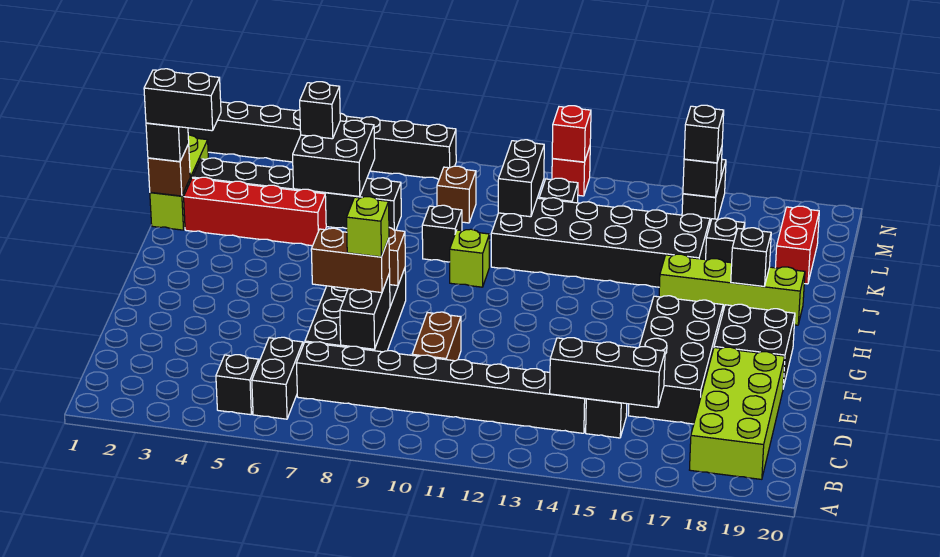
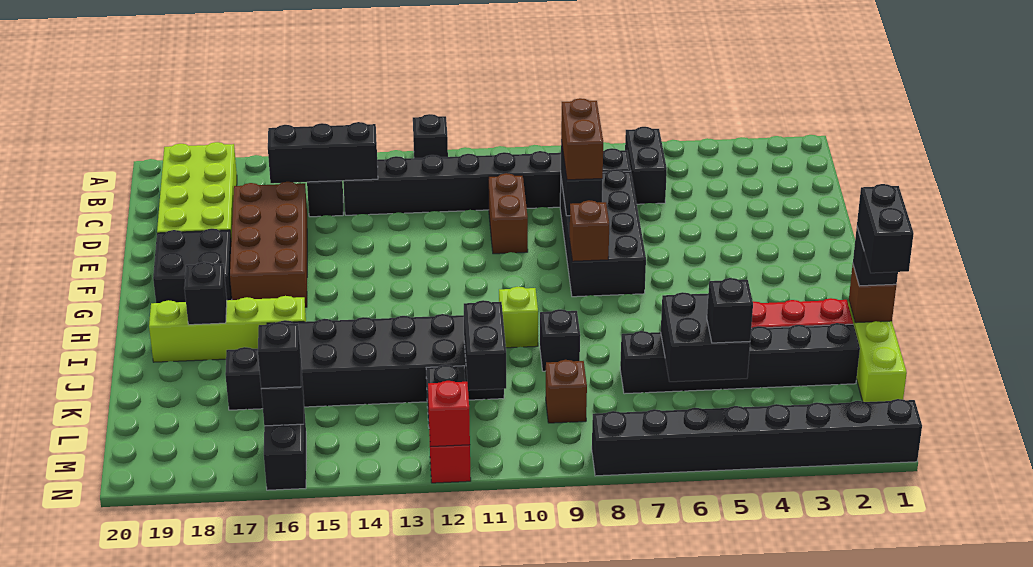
black 1x1 brick [216,355,259,415] -> black 1x1 brick moved to [413,114,448,158]
black 2x4 brick [628,296,723,424] -> brown 2x4 brick [230,182,307,307]
brown 1x2 brick [311,228,390,293] -> brown 1x2 brick turned to [561,98,603,180]
lime 1x1 brick [347,197,389,257] -> none
black 1x2 brick [144,69,221,131] -> black 1x2 brick turned to [857,184,914,273]
red 1x2 brick [775,206,819,284] -> none

